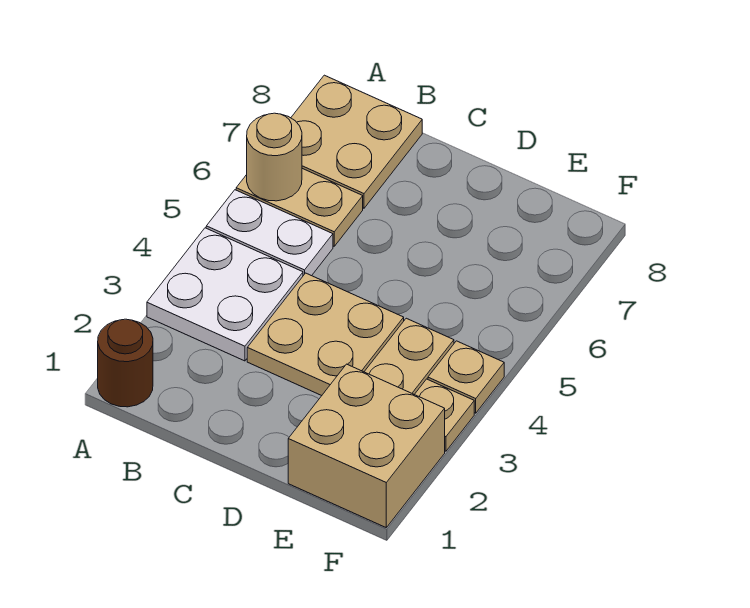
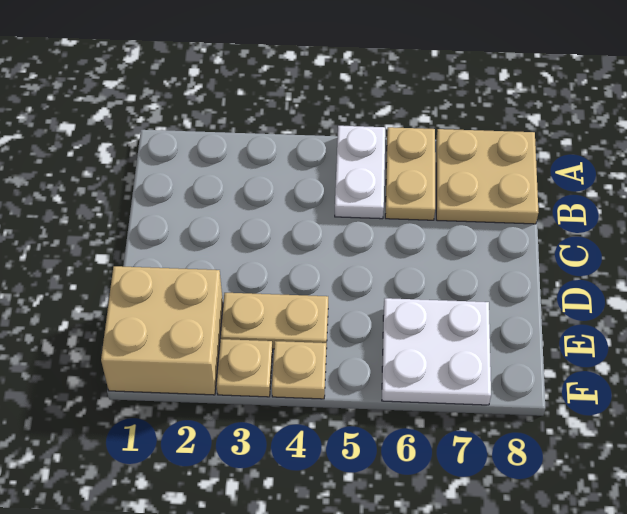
brown 1x1 round brick [98,319,153,407] -> none
white 2x2 plate [147,228,303,361] -> white 2x2 plate moved to [382,298,491,405]
tan 1x1 round brick [247,113,302,201] -> none
tan 2x2 plate [247,273,404,396] -> none

